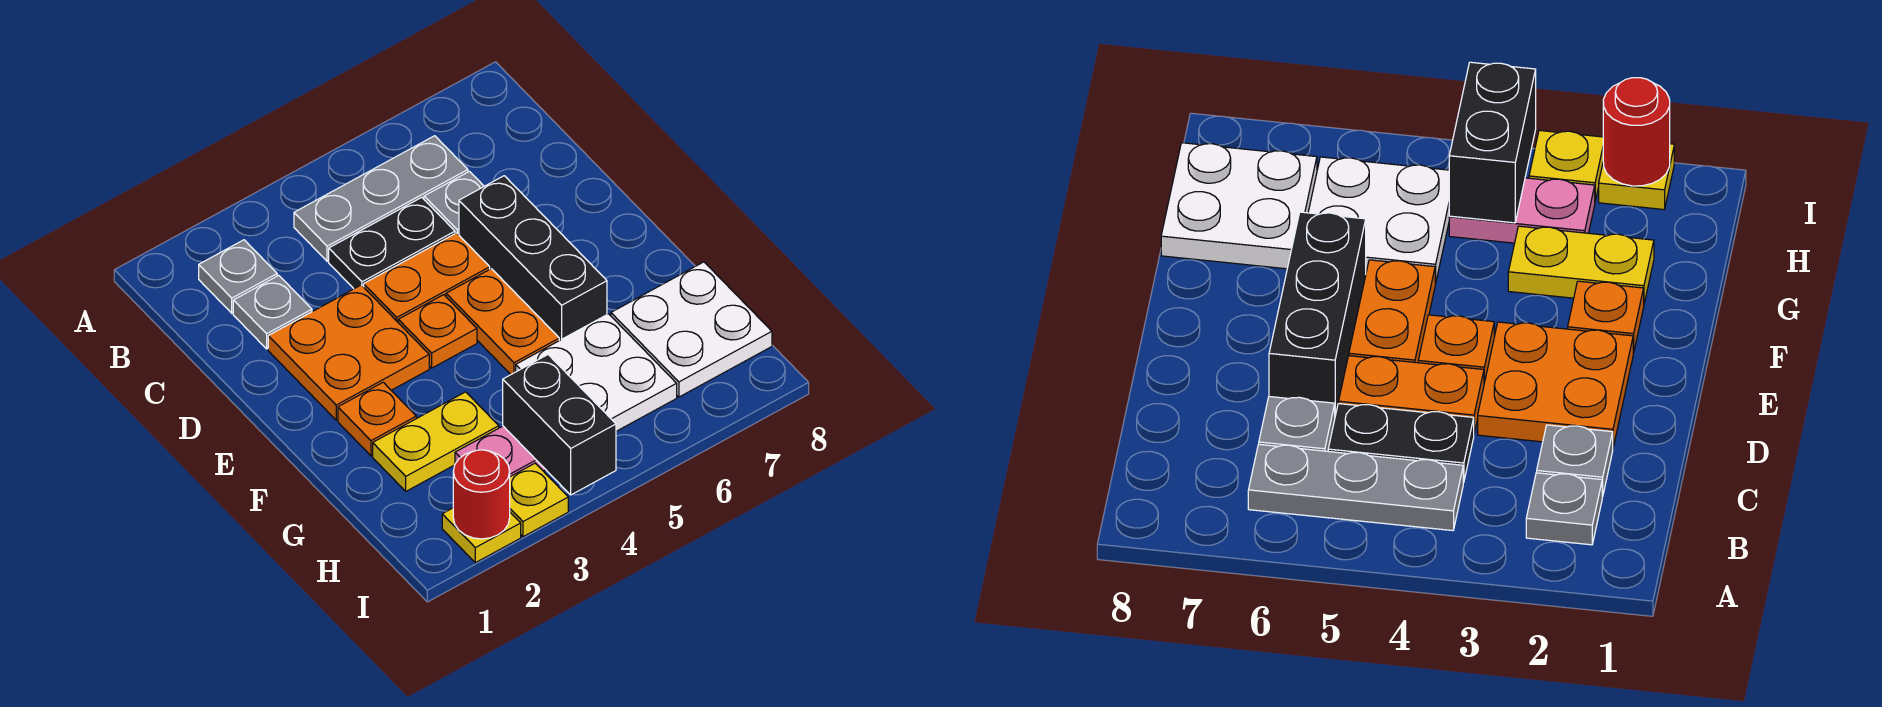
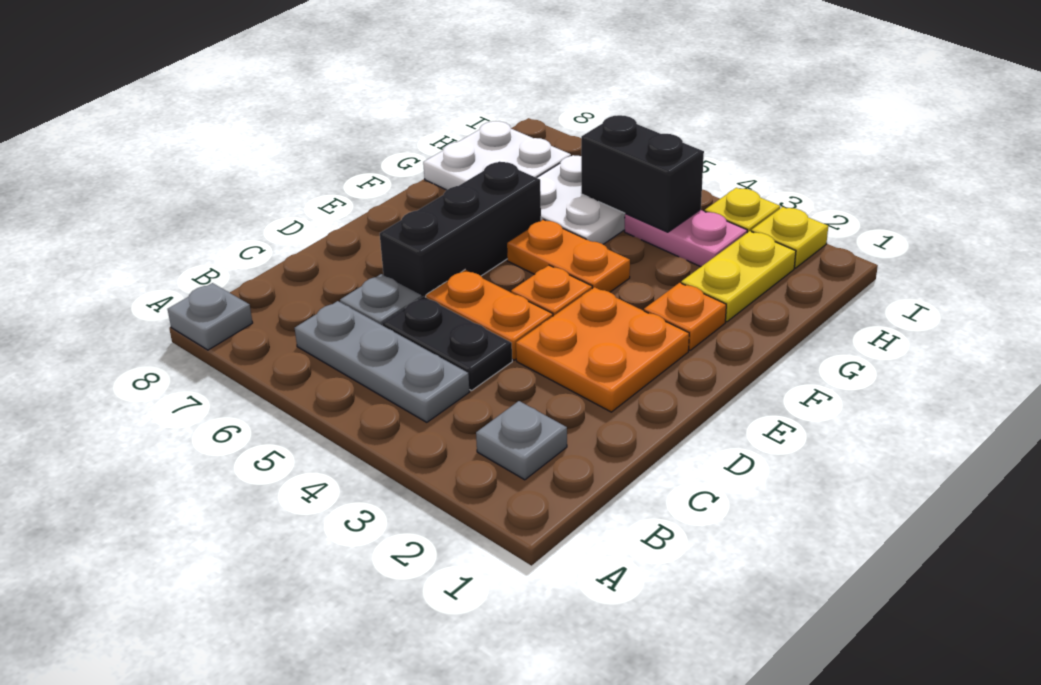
grey 1x1 plate [233,275,312,349] -> grey 1x1 plate moved to [168,283,253,350]
orange 1x2 plate [446,269,559,374] -> orange 1x2 plate turned to [507,219,630,292]
yellow 1x2 plate [373,392,499,491] -> yellow 1x2 plate turned to [681,231,796,322]
black 1x2 brick [503,355,616,495] -> black 1x2 brick turned to [581,115,704,232]
red 1x1 round brick [453,450,510,539] -> none

